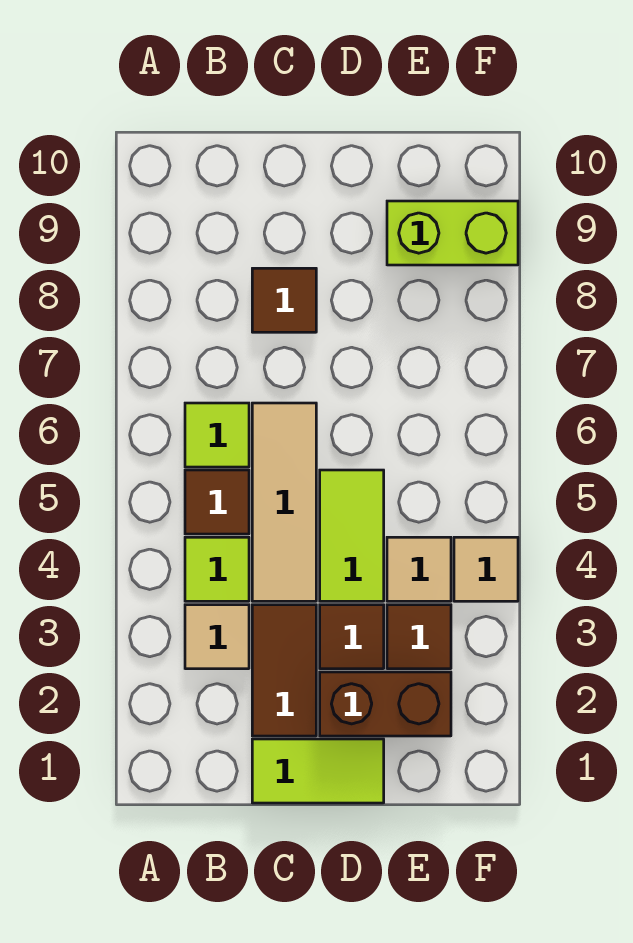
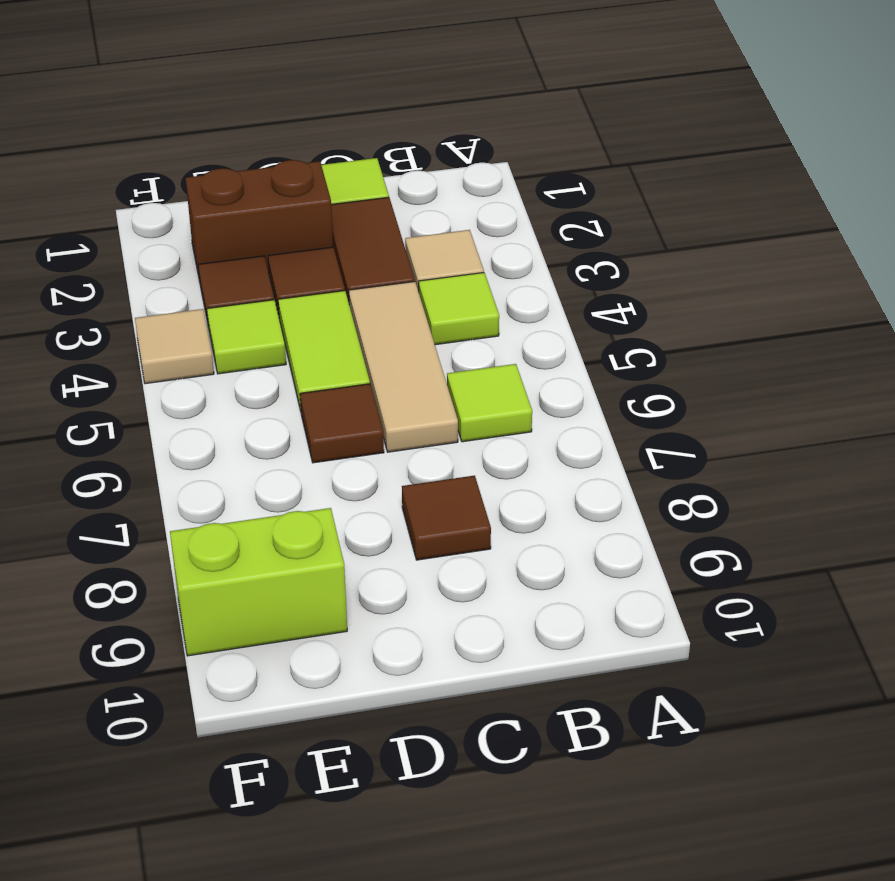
brown 1x1 tile [185,470,249,534] -> brown 1x1 tile moved to [300,384,384,463]
tan 1x1 tile [387,537,451,601] -> lime 1x1 tile [207,300,286,374]

